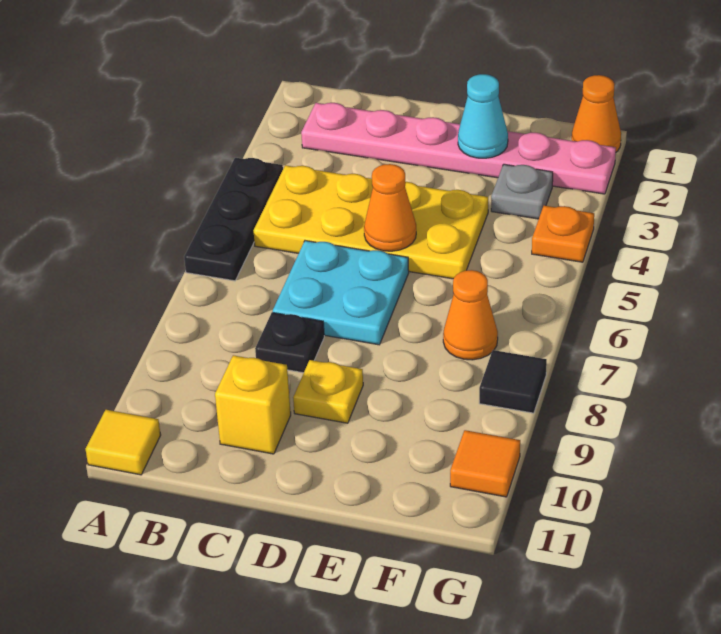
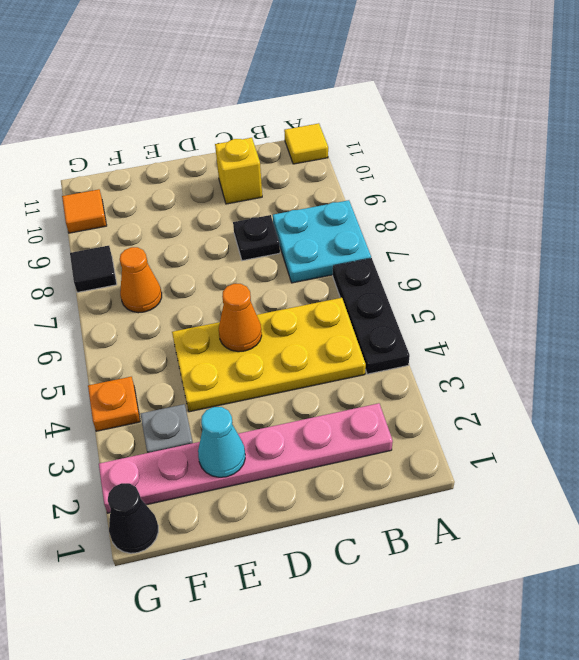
cyan 2x2 plate [273,241,409,345] -> cyan 2x2 plate moved to [273,200,371,283]
yellow 1x1 plate [293,360,363,423] -> none
orange 1x1 cone [572,75,621,152] -> black 1x1 cone [108,483,158,553]

